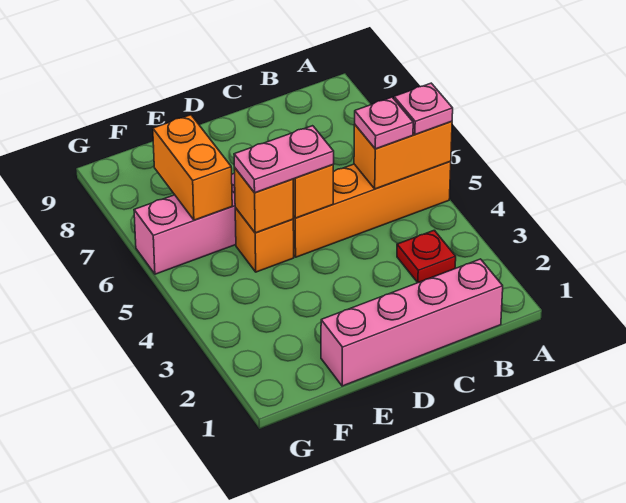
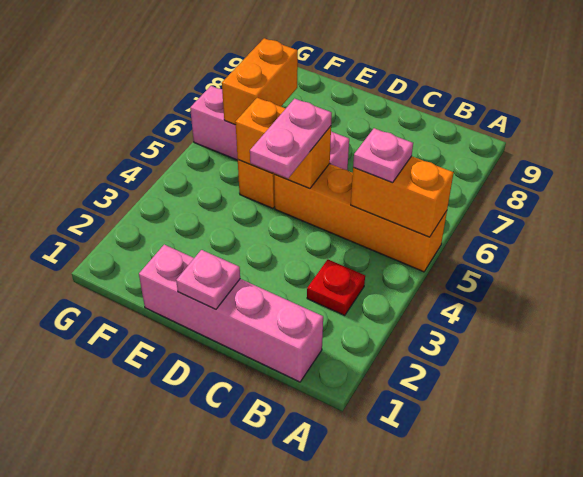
pink 1x1 plate [394,83,453,134] -> pink 1x1 plate moved to [176,250,240,309]
pink 1x2 plate [234,126,334,193] -> pink 1x2 plate turned to [250,99,332,178]

